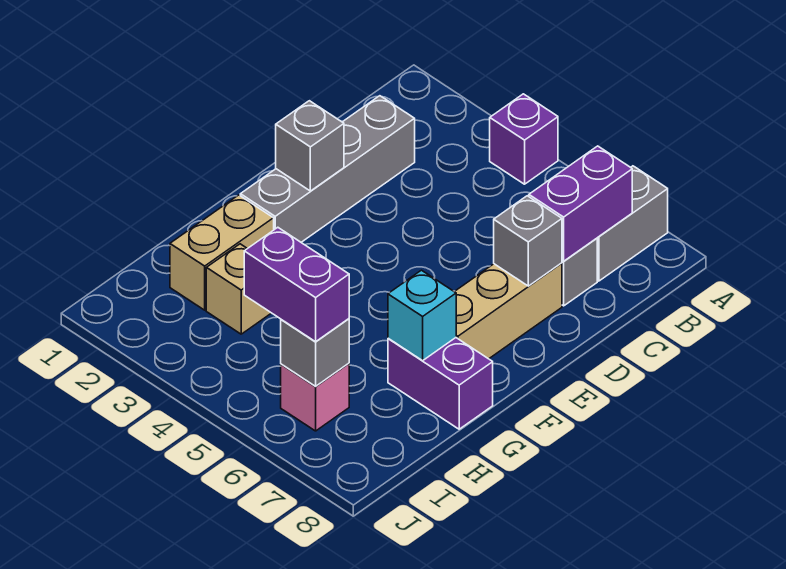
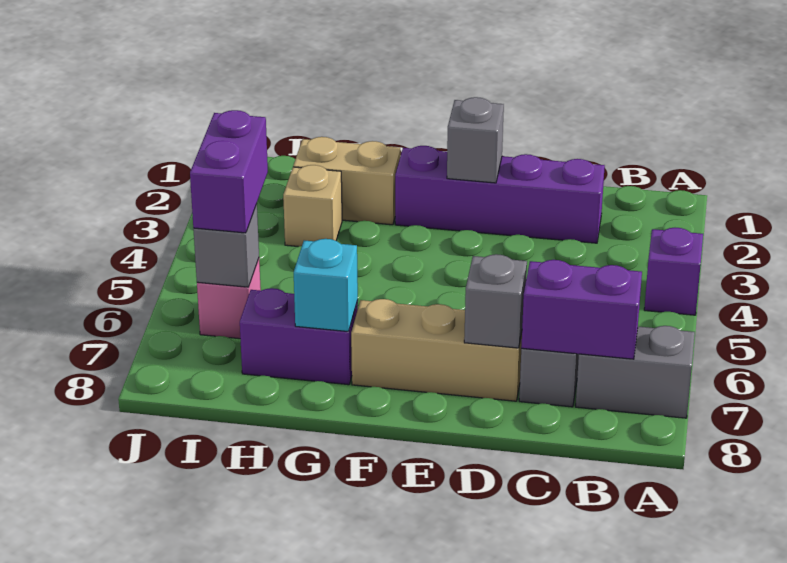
grey 1x4 brick [240,96,415,242] -> purple 1x4 brick [395,146,605,243]
purple 1x2 brick [388,338,493,429] -> purple 1x2 brick turned to [240,288,358,385]

